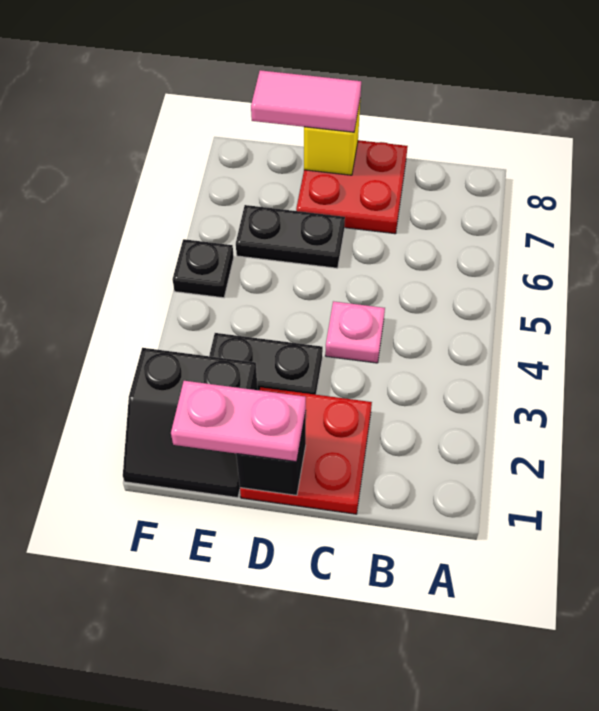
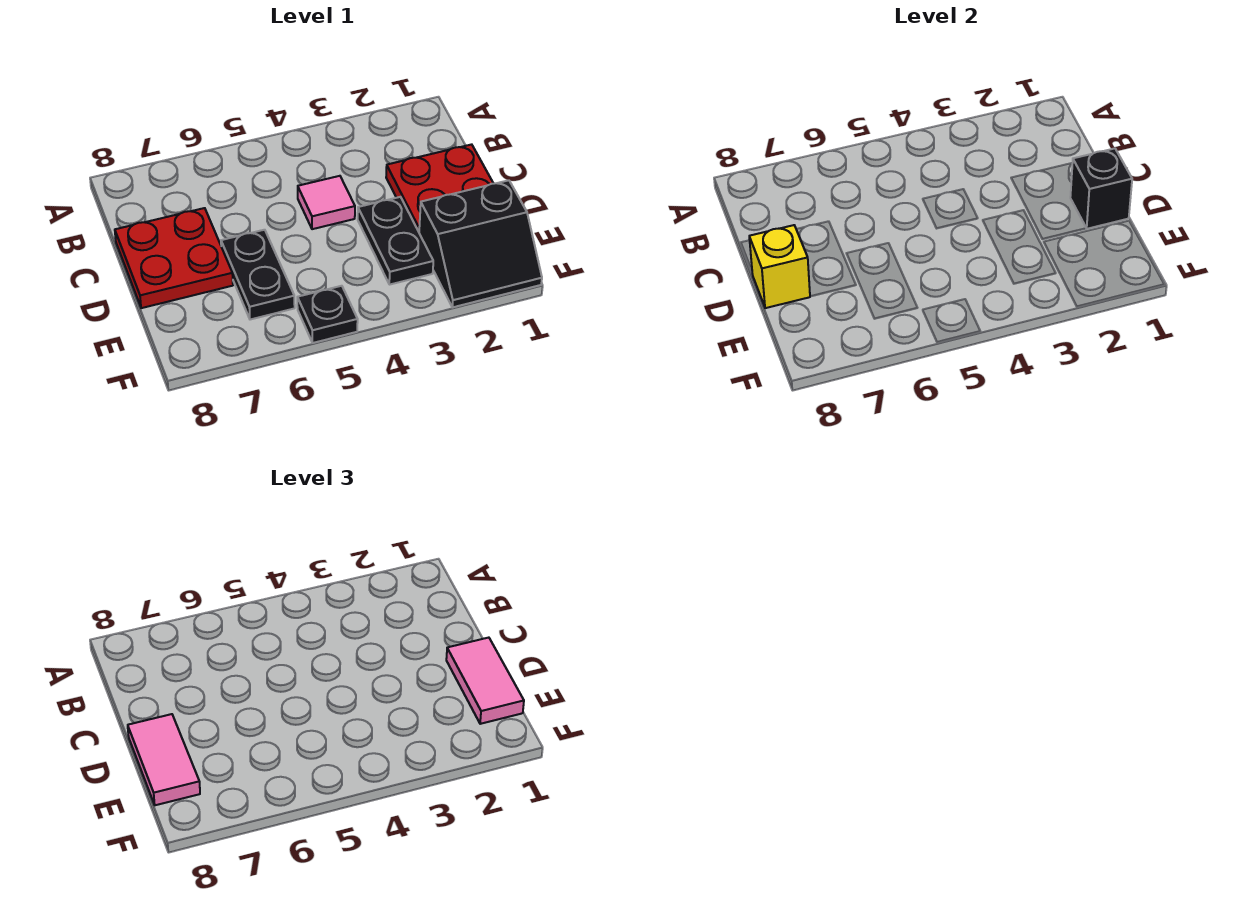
pink 1x1 plate [325,301,385,363] -> pink 1x1 tile [298,176,355,229]
pink 1x2 plate [171,381,306,462] -> pink 1x2 tile [446,638,524,724]
black 2x2 slope [123,348,258,498] -> black 2x2 slope turned to [419,180,542,307]

